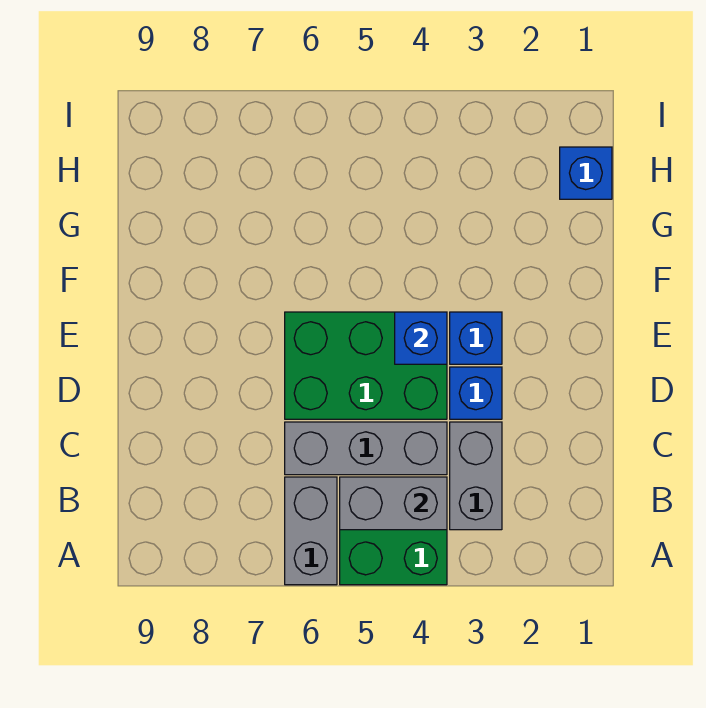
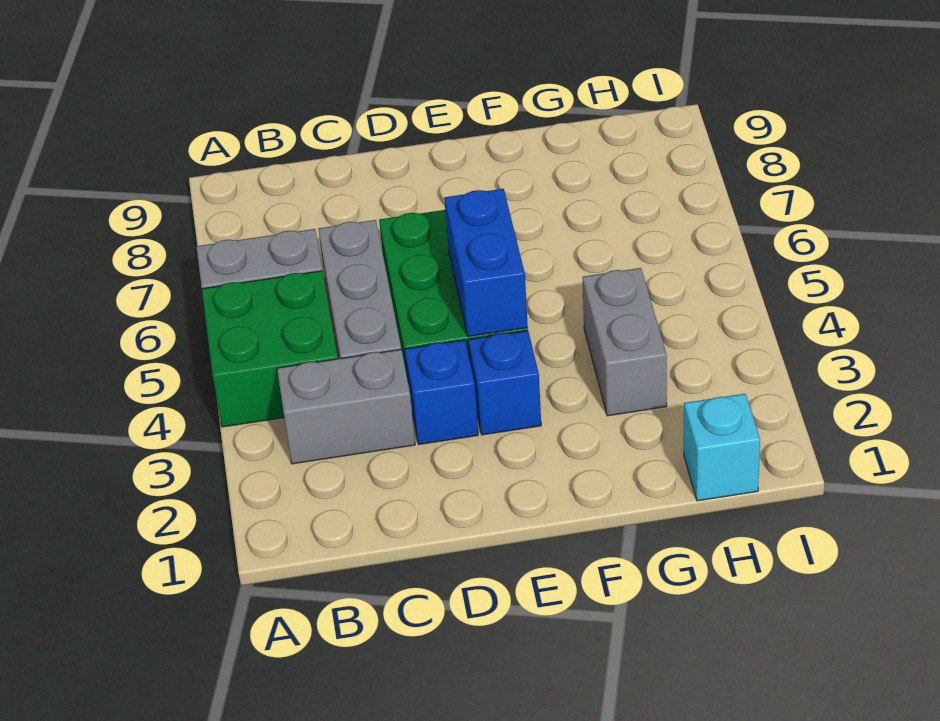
grey 1x2 brick [340,477,447,530] -> grey 1x2 brick moved to [582,268,667,416]
blue 1x1 brick [395,312,447,364] -> blue 1x2 brick [444,189,528,337]
blue 1x1 brick [560,147,612,199] -> cyan 1x1 brick [684,394,760,501]

